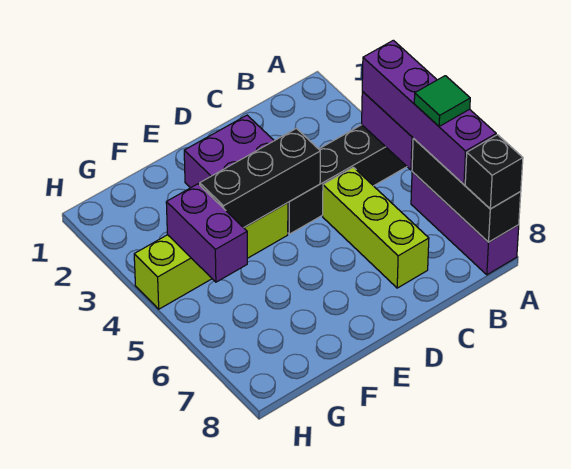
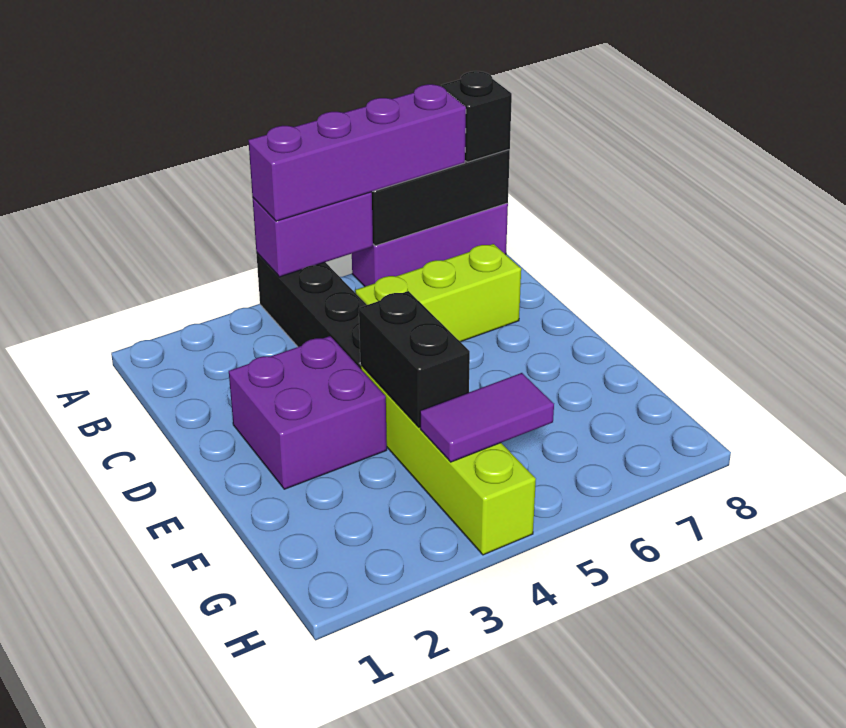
green 1x1 tile [414,76,470,126] -> none
black 1x3 brick [200,128,320,228] -> black 1x2 brick [359,291,470,427]
purple 1x2 brick [166,184,247,282] -> purple 1x2 tile [420,373,554,462]

